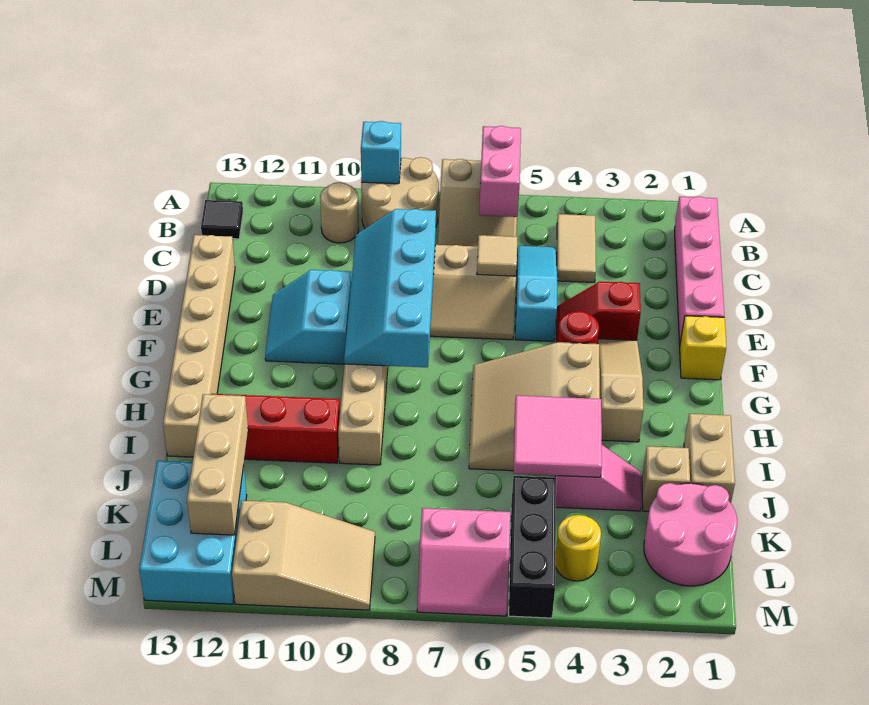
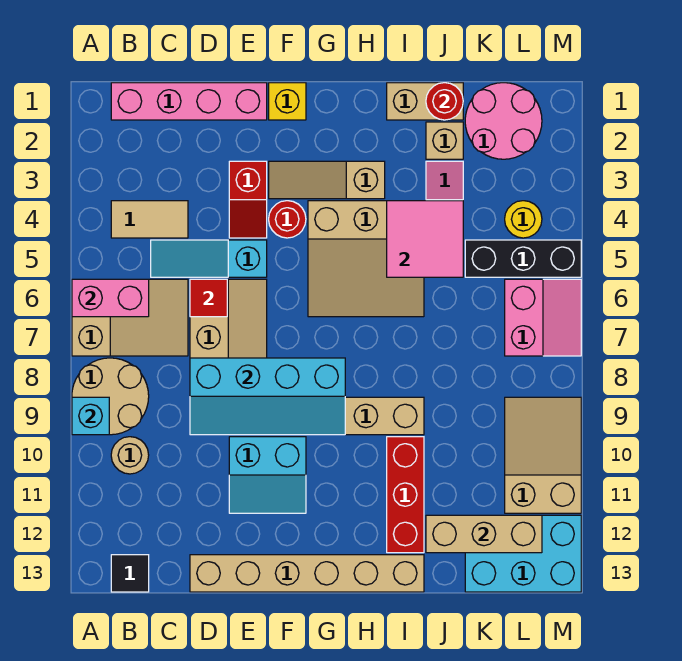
tan 1x1 tile [477,235,517,276] -> red 1x1 tile [190,279,227,317]
none -> red 1x1 round brick [426,83,463,120]

